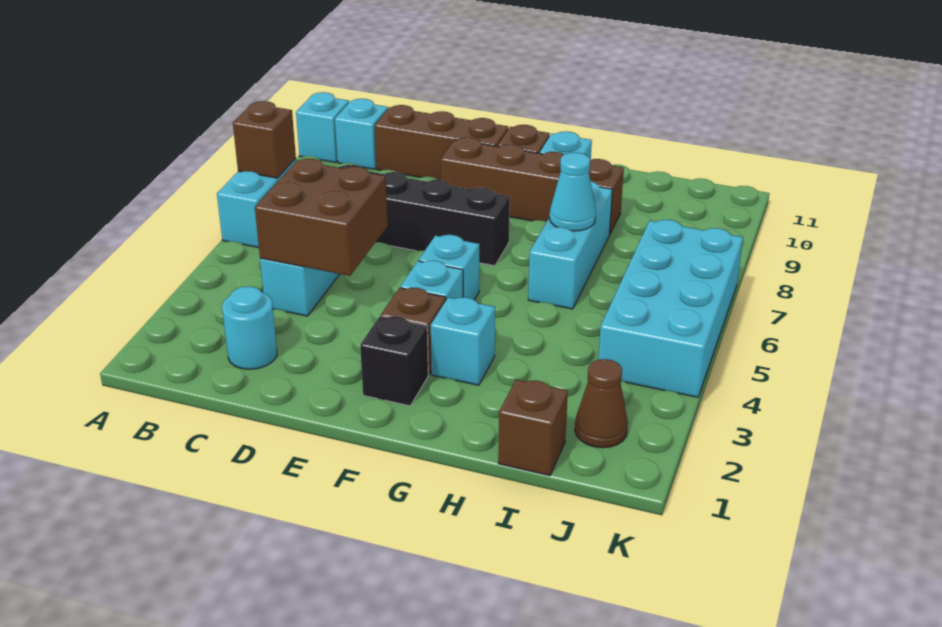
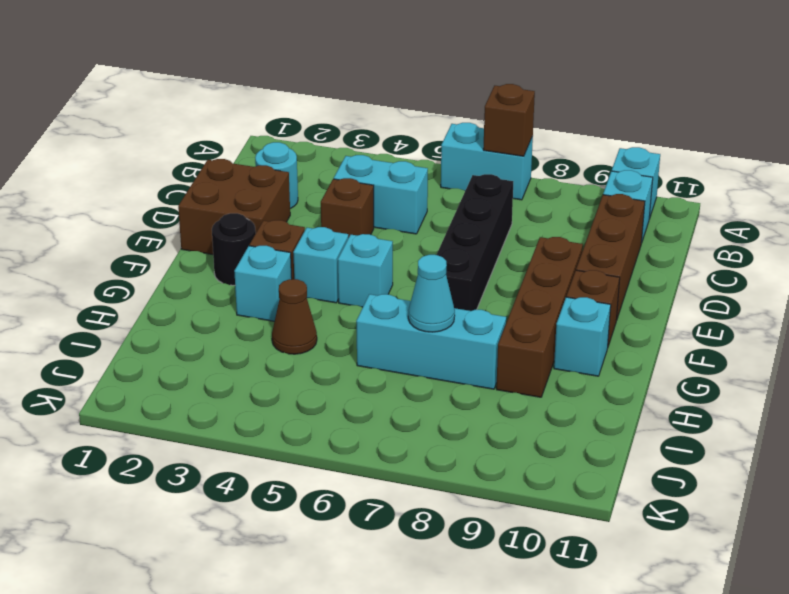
brown 2x2 brick [255,159,388,276] -> brown 2x2 brick moved to [178,159,290,255]
black 1x1 brick [360,316,428,406] -> black 1x1 round brick [212,213,256,285]
brown 1x1 brick [498,379,568,476] -> brown 1x1 brick moved to [321,178,374,238]
brown 1x1 cone [575,359,628,448] -> brown 1x1 cone moved to [272,279,317,354]
cyan 2x4 brick [598,220,743,397] -> none

